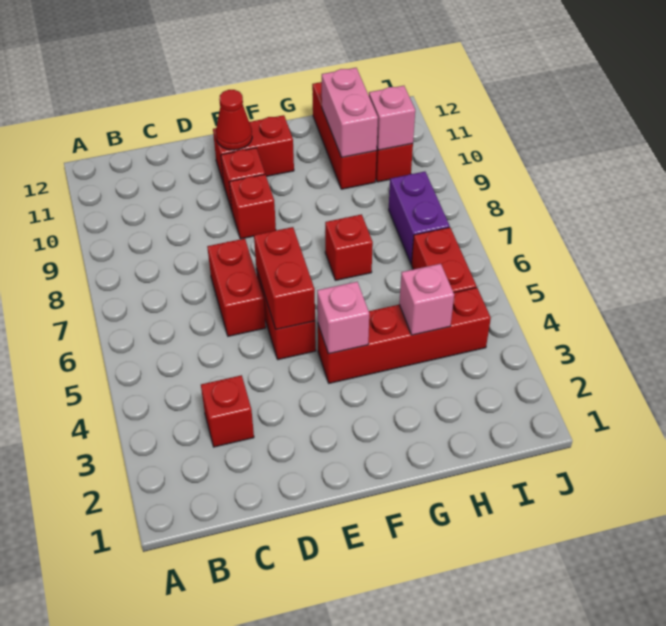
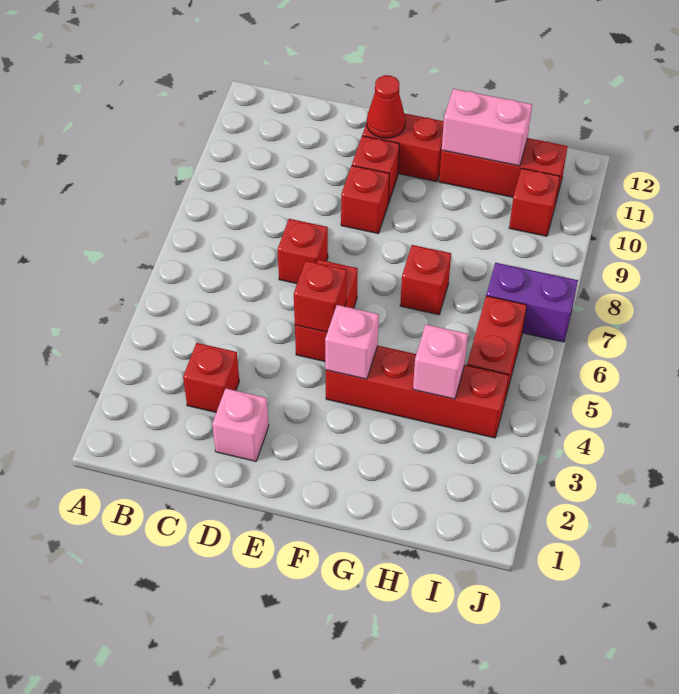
red 1x2 brick [207,239,266,336] -> red 1x1 brick [278,219,328,284]
red 1x2 brick [254,227,315,329] -> red 1x1 brick [294,261,347,332]
red 1x3 brick [312,82,377,189] -> red 1x3 brick turned to [439,138,568,201]
pink 1x2 brick [322,68,378,157] -> pink 1x2 brick turned to [442,89,532,166]
purple 1x2 brick [389,172,450,264] -> purple 1x2 brick turned to [486,263,578,342]
pink 1x1 brick [369,86,415,150] -> pink 1x1 brick moved to [212,389,269,461]

